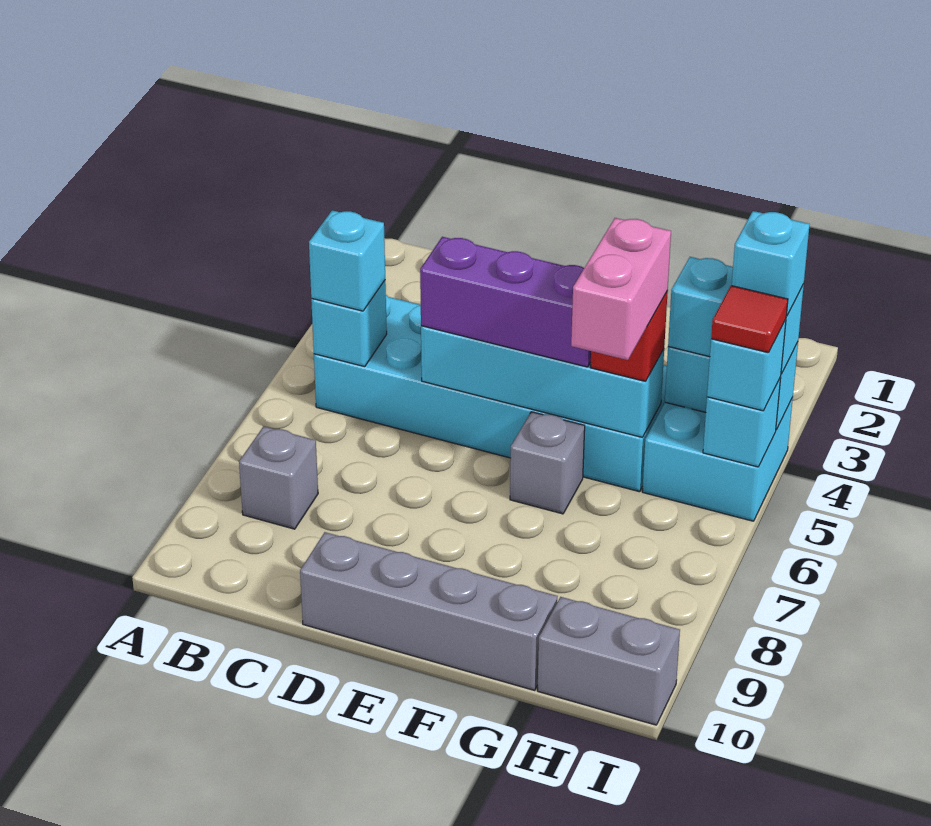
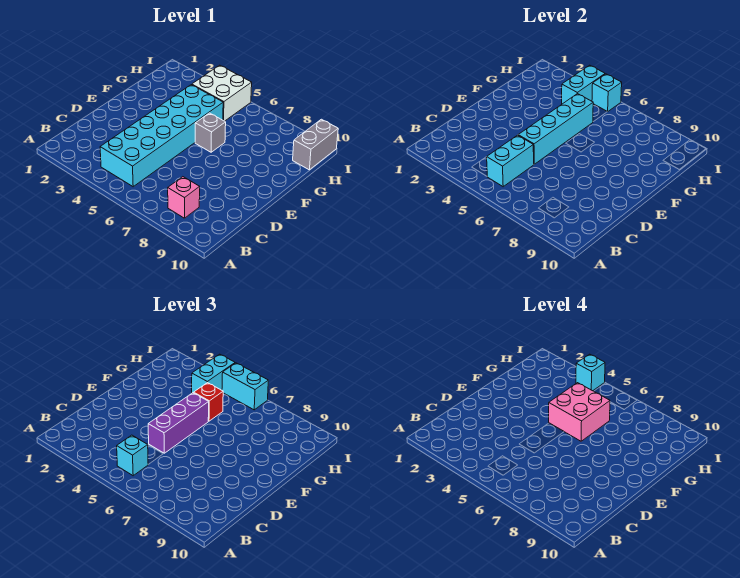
cyan 1x1 brick [311,280,387,367] -> cyan 1x2 brick [487,135,534,187]
grey 1x1 brick [239,426,318,529] -> pink 1x1 brick [168,177,200,218]
grey 1x4 brick [300,532,558,690] -> none
pink 1x2 brick [571,218,671,360] -> pink 2x2 brick [549,383,610,441]
cyan 2x2 brick [642,398,793,521] -> white 2x2 brick [192,65,252,121]
cyan 1x1 brick [707,320,786,411] -> cyan 1x2 brick [222,363,268,410]
red 1x1 tile [711,286,788,353] -> none

